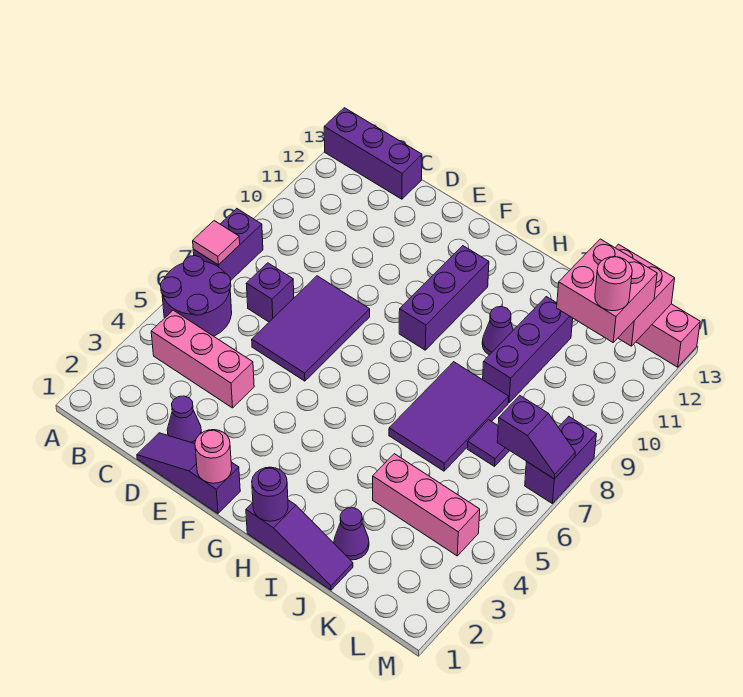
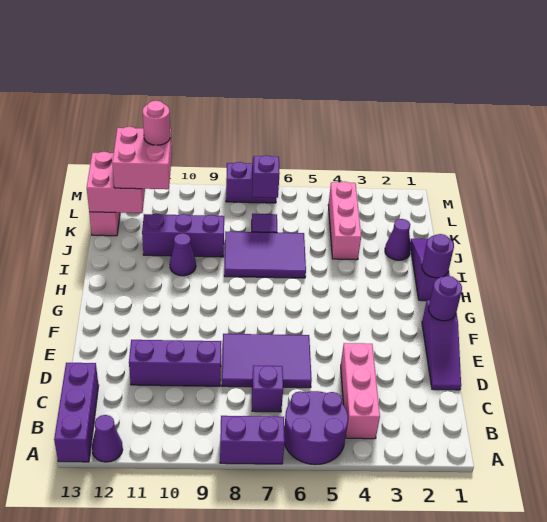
pink 1x1 tile [193,221,240,265] -> none
purple 1x1 cone [167,396,201,444] -> purple 1x1 cone moved to [92,415,123,462]
pink 1x1 round brick [195,430,232,483] -> purple 1x1 round brick [429,276,462,321]
purple 1x3 brick [399,246,489,350] -> purple 1x3 brick moved to [129,340,221,386]

